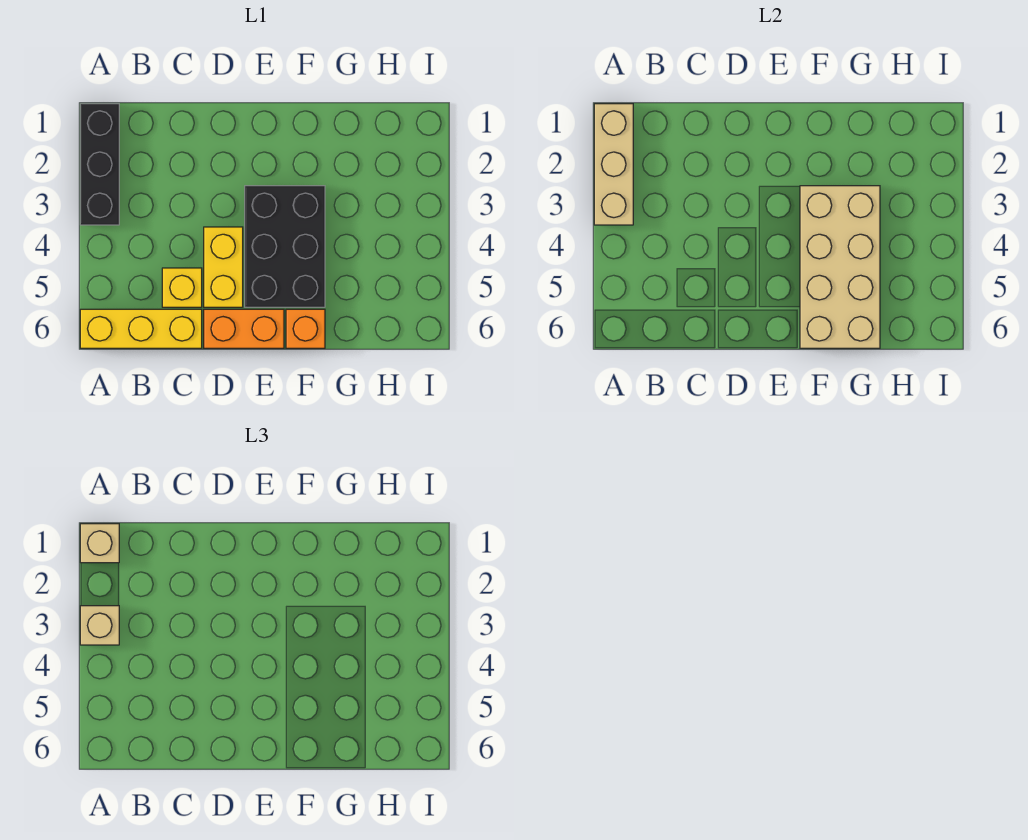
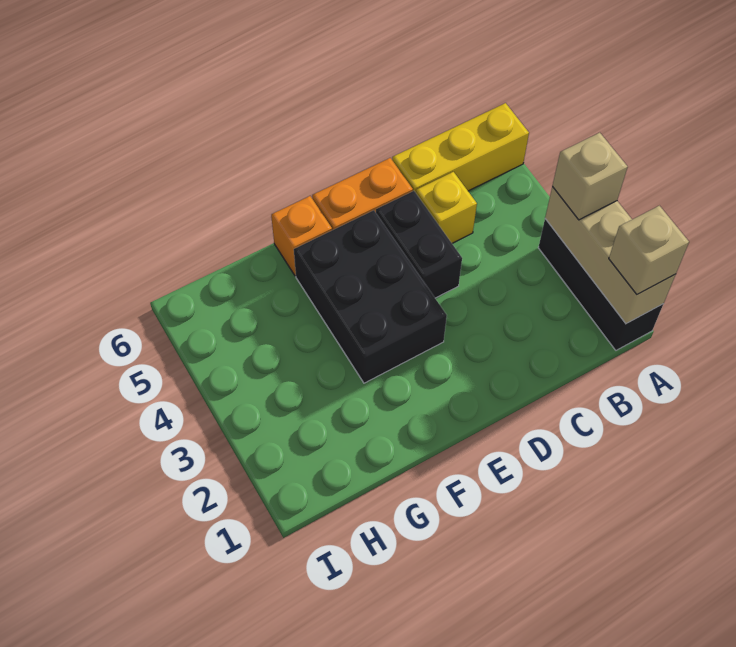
yellow 1x2 brick [204,227,243,307] -> black 1x2 brick [376,191,462,298]
tan 2x4 brick [800,186,880,348] -> none

